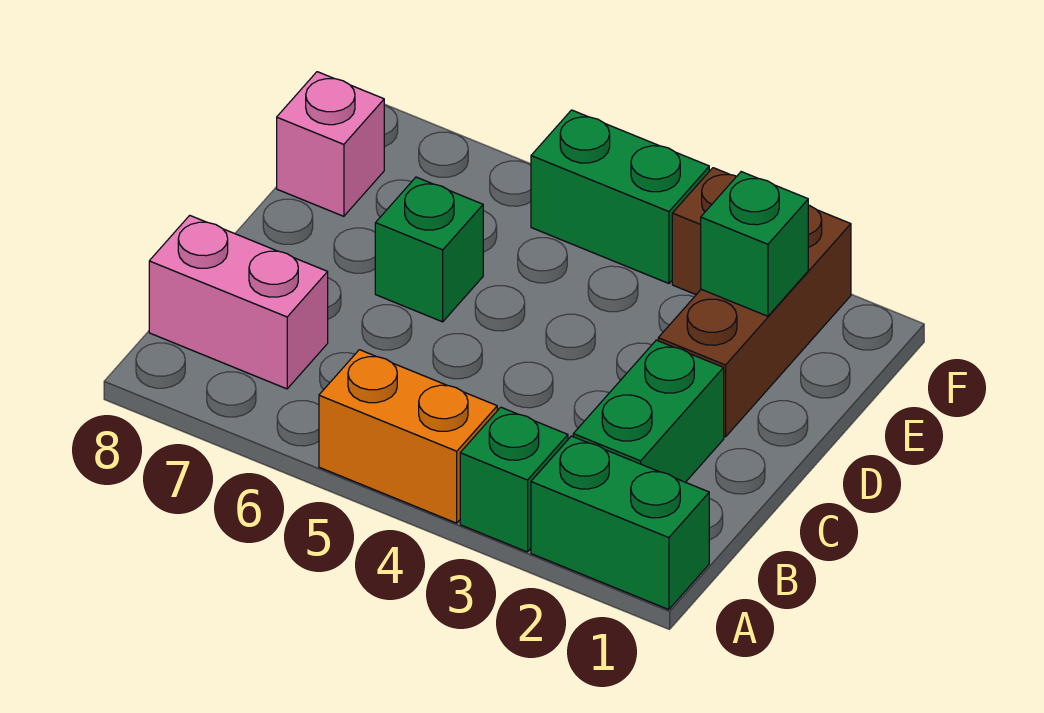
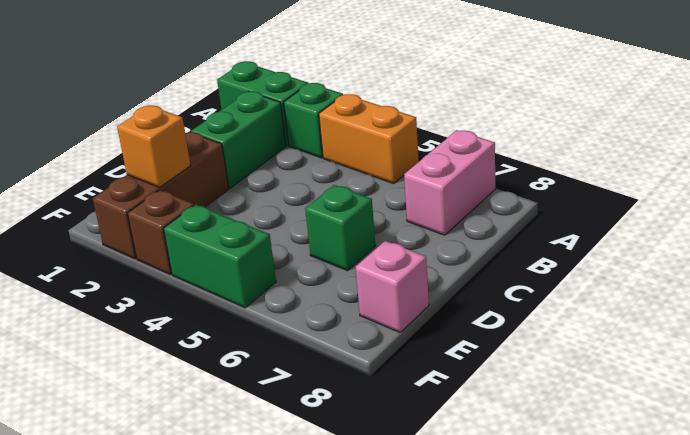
pink 1x2 brick [149,215,328,389] -> pink 1x2 brick turned to [404,130,496,235]
green 1x1 brick [701,172,808,316] -> orange 1x1 brick [117,105,191,187]

